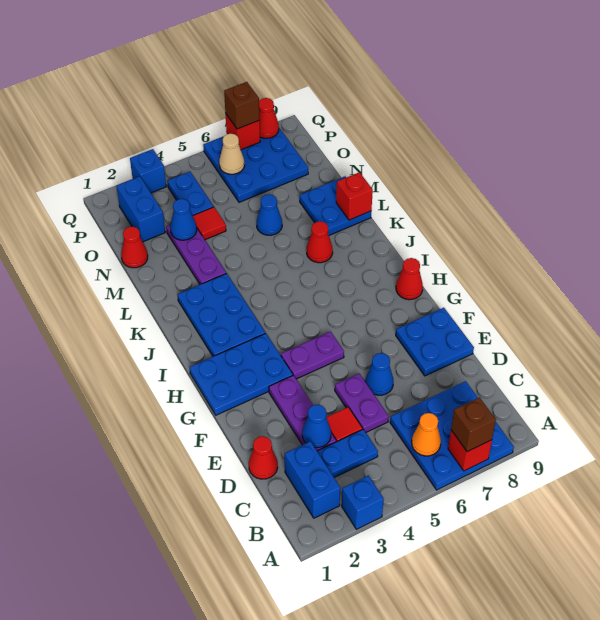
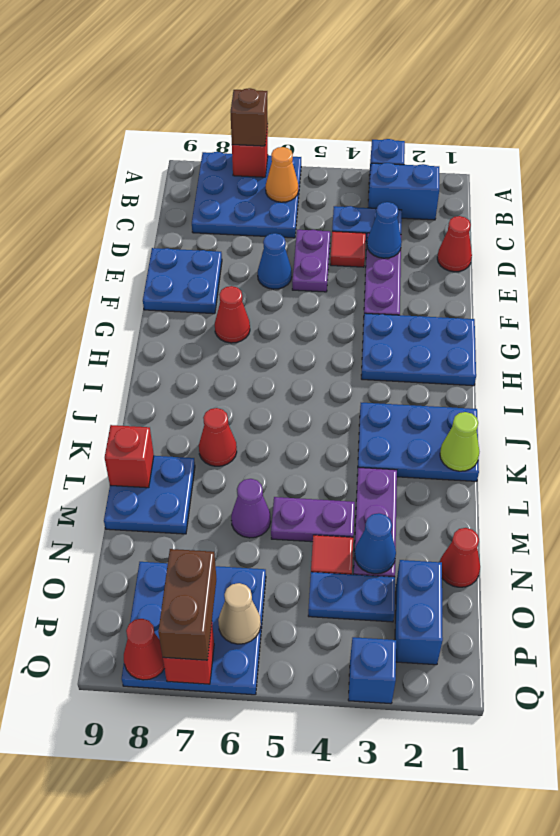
blue 1x2 brick [285,441,340,518] -> blue 1x2 brick turned to [368,163,439,220]
purple 1x2 plate [281,332,344,379] -> purple 1x2 plate moved to [271,497,355,542]
red 1x1 cone [396,258,423,300] -> red 1x1 cone moved to [215,286,250,343]
blue 2x3 plate [178,273,265,356] -> blue 2x3 plate turned to [358,403,479,481]
none -> lime 1x1 cone [440,412,479,471]
blue 1x1 cone [257,194,282,235] -> purple 1x1 cone [231,479,271,538]
blue 1x2 plate [167,172,214,216] -> blue 1x2 plate turned to [308,572,395,622]
brown 1x1 brick [224,82,260,129] -> brown 1x2 brick [158,549,216,660]

